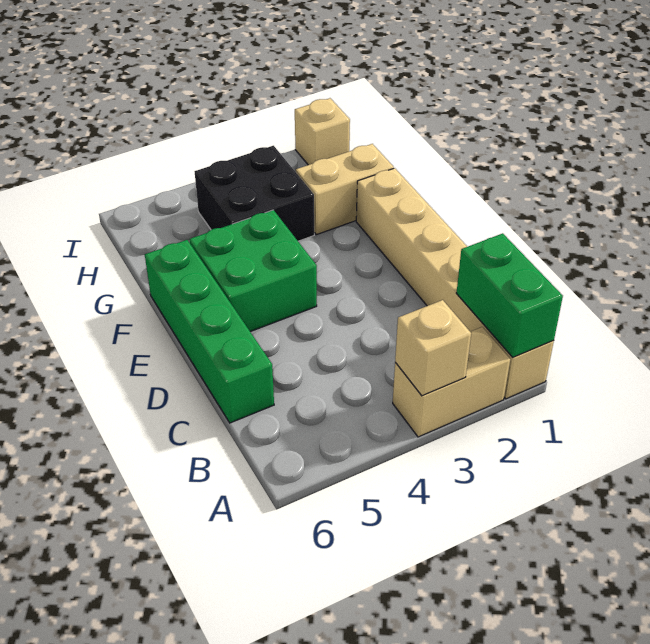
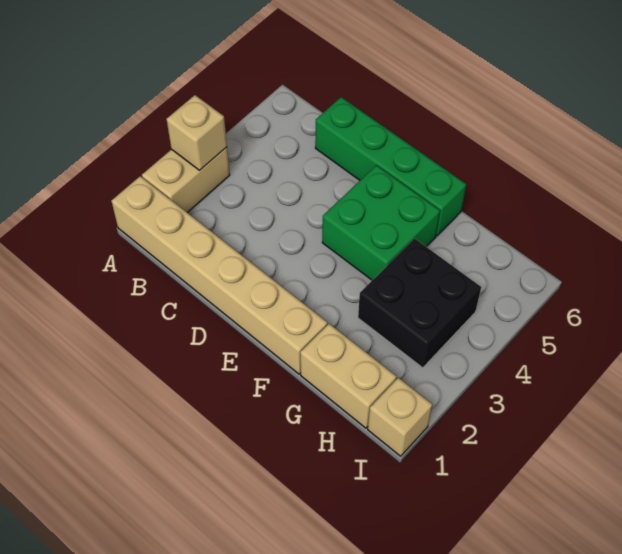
green 1x2 brick [456,233,563,357] -> none
tan 1x2 brick [295,144,394,235] -> tan 1x2 brick turned to [300,324,396,428]

